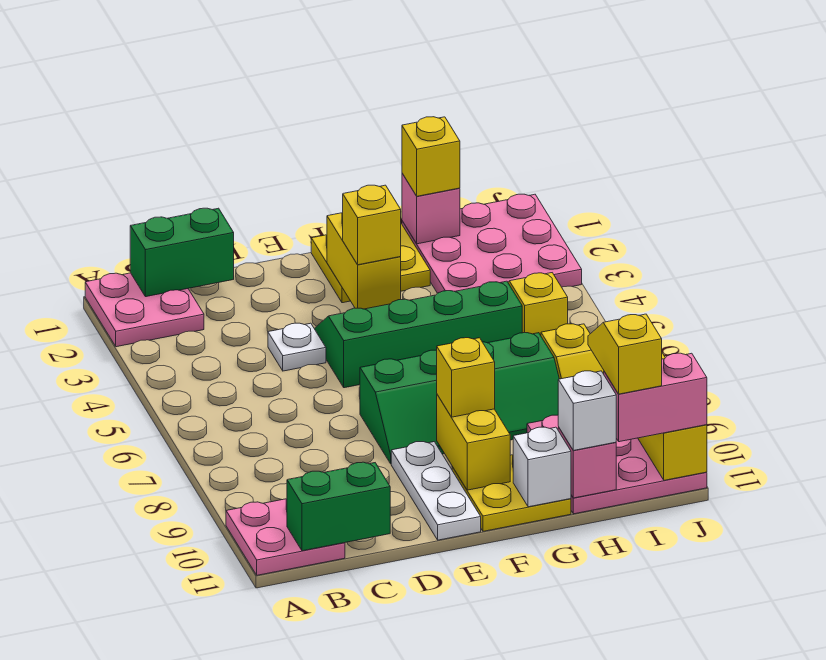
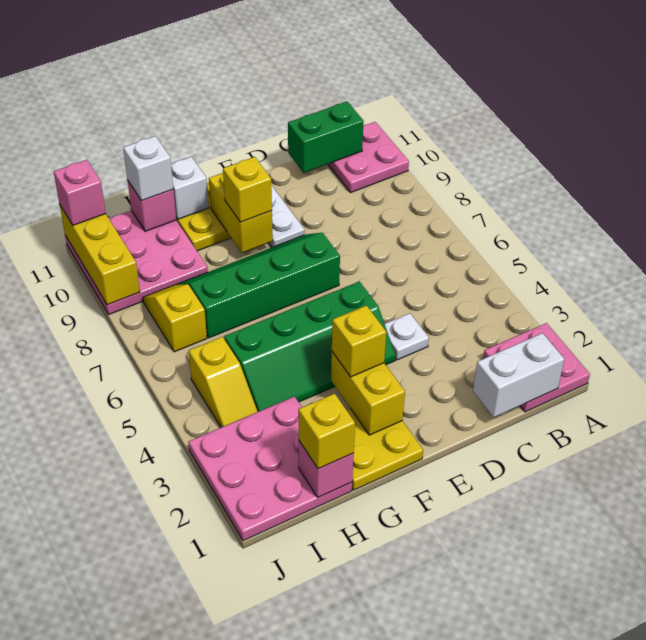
green 1x2 brick [130,208,234,297] -> white 1x2 brick [473,333,564,417]
yellow 1x2 slope [588,314,662,394] -> none
pink 1x2 brick [604,353,707,442] -> pink 1x1 brick [54,160,106,225]

